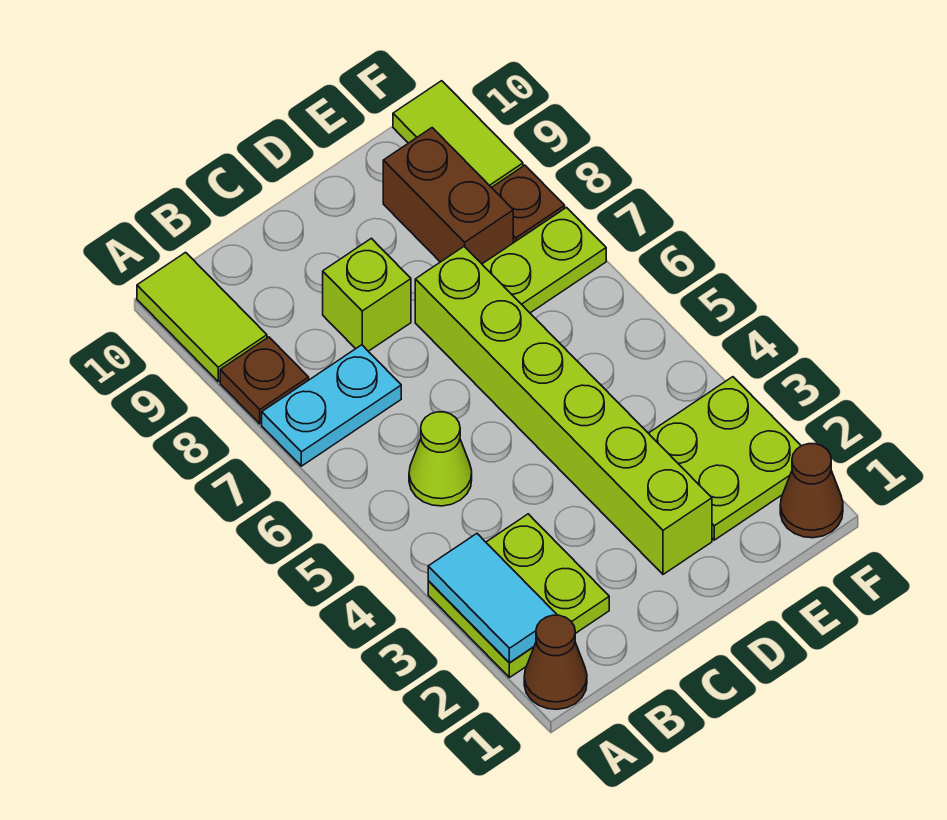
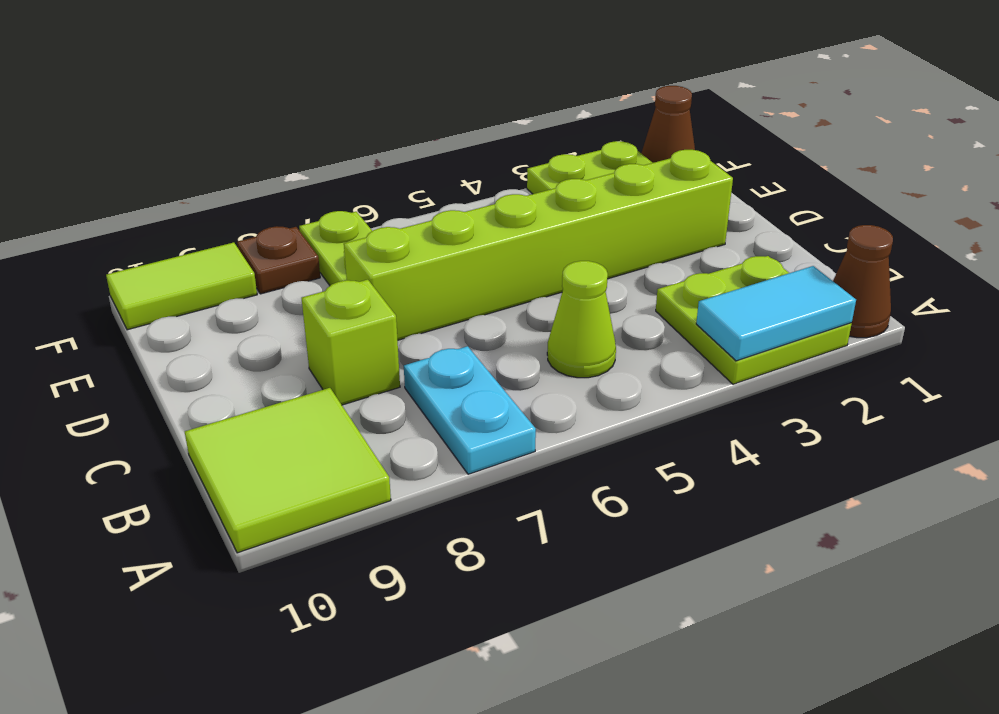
brown 1x1 plate [220,337,309,424] -> none
lime 1x2 tile [137,252,267,382] -> lime 2x2 tile [185,388,391,553]
brown 1x2 brick [383,128,513,264] -> none

